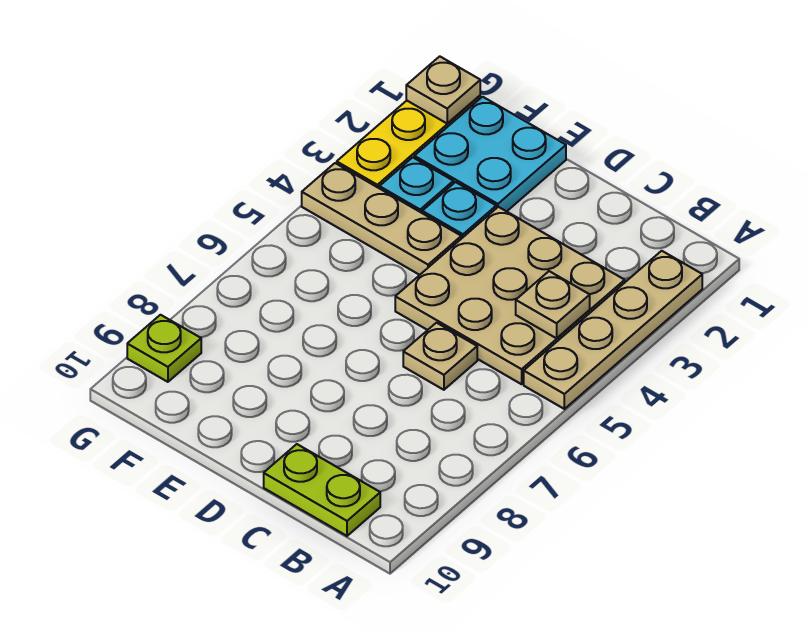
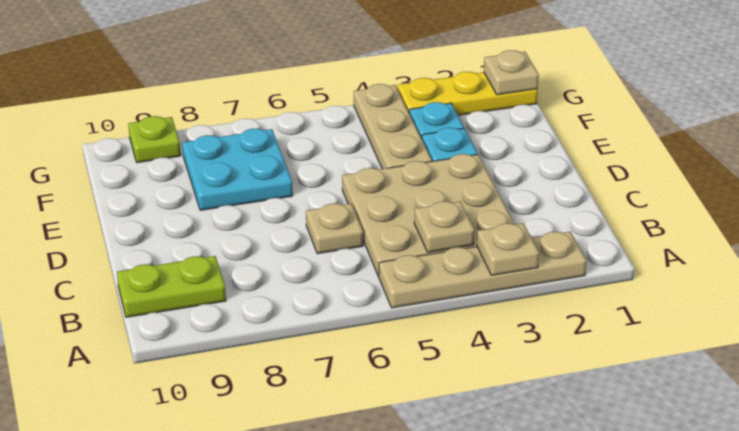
none -> tan 1x1 plate [477,223,539,275]
lime 1x2 plate [264,444,380,536] -> lime 1x2 plate turned to [117,256,226,317]
cyan 2x2 plate [414,97,566,211] -> cyan 2x2 plate moved to [182,129,293,210]

